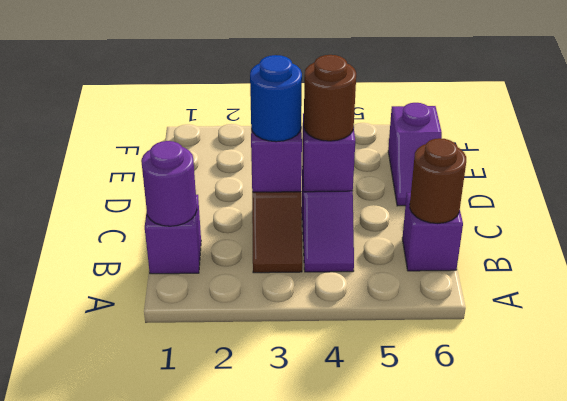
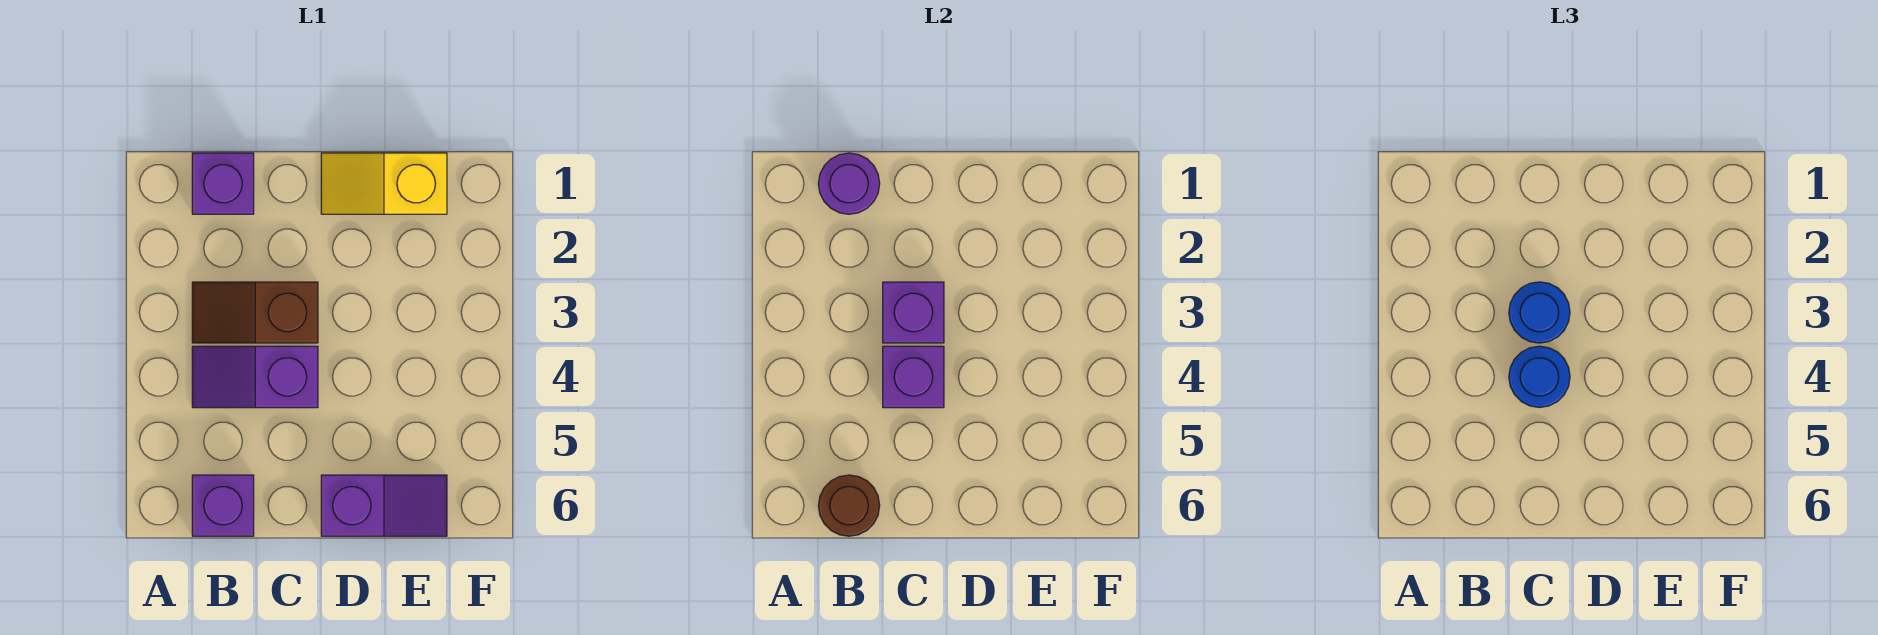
brown 1x1 round brick [304,55,356,141] -> blue 1x1 round brick [1509,346,1570,408]
none -> yellow 1x2 slope [321,153,447,214]
purple 1x2 slope [388,103,442,206] -> purple 1x2 slope turned to [321,475,447,536]

